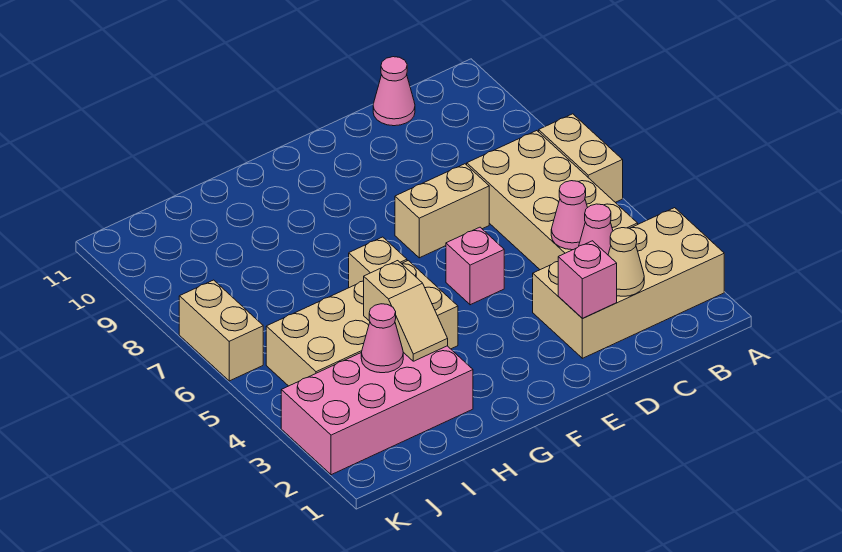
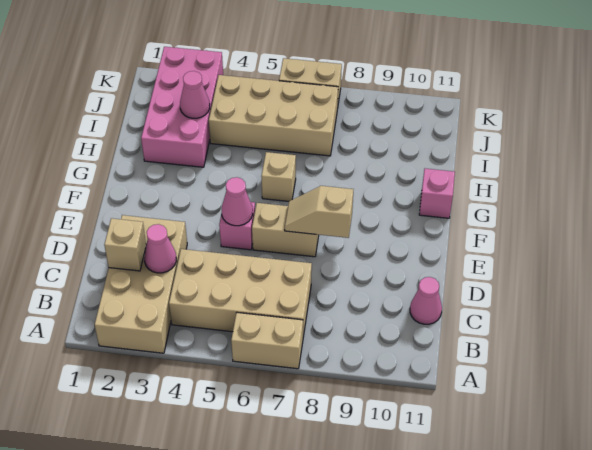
tan 1x1 cone [608,228,644,296] -> tan 1x1 brick [104,218,146,271]
pink 1x1 cone [551,181,588,250] -> pink 1x1 cone moved to [222,177,253,226]
pink 1x1 brick [558,241,617,319] -> pink 1x1 brick moved to [419,169,455,218]
tan 1x2 brick [395,164,489,258] -> tan 1x2 brick turned to [252,203,319,257]
tan 2x4 brick [266,261,458,386] -> tan 2x4 brick turned to [209,75,338,156]
tan 1x2 slope [364,261,448,361] -> tan 1x2 slope moved to [285,186,354,238]

